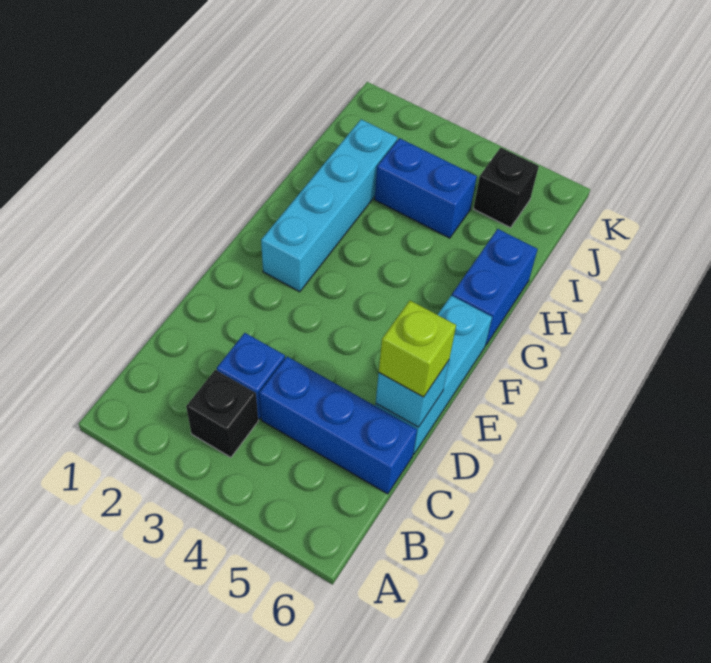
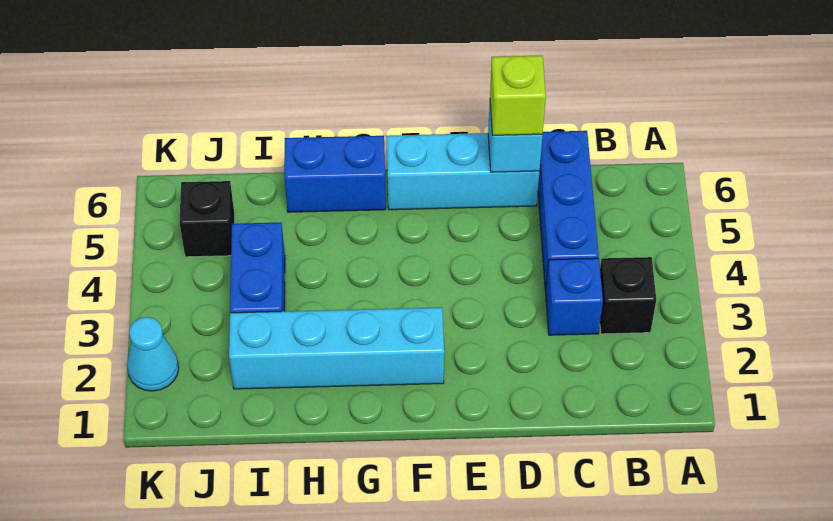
none -> cyan 1x1 cone [127,317,179,391]

